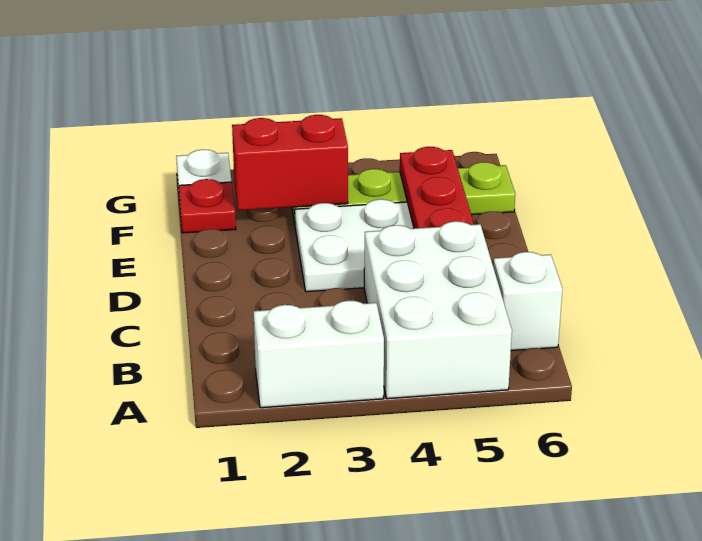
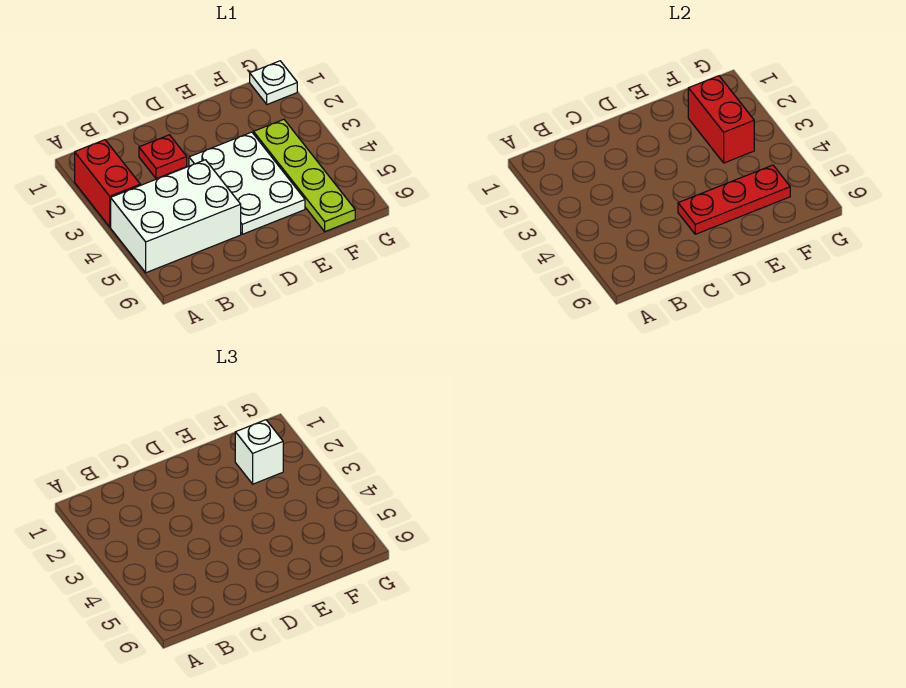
white 1x2 brick [253,301,384,408] -> red 1x2 brick [75,140,140,227]
white 1x1 brick [493,252,563,351] -> white 1x1 brick moved to [235,420,283,484]
red 1x1 plate [179,179,236,233] -> red 1x1 plate moved to [139,135,187,179]

